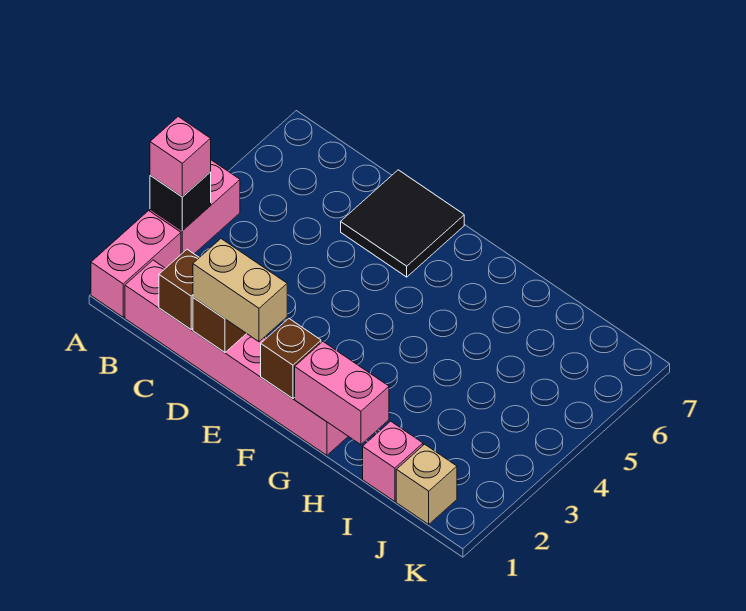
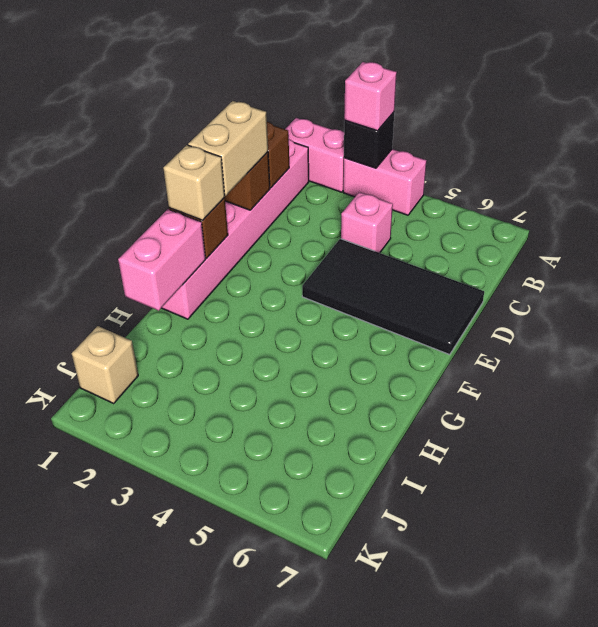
black 2x2 tile [341,170,464,277] -> black 2x4 tile [302,239,484,355]
none -> tan 1x1 brick [163,145,225,220]
pink 1x1 brick [363,421,423,501] -> pink 1x1 brick moved to [341,192,393,253]

